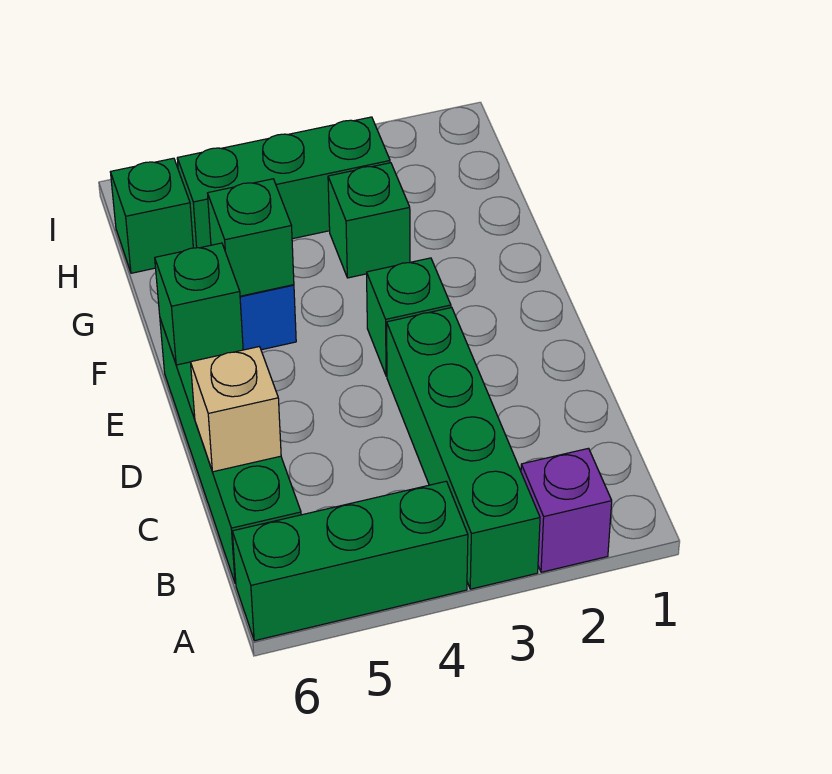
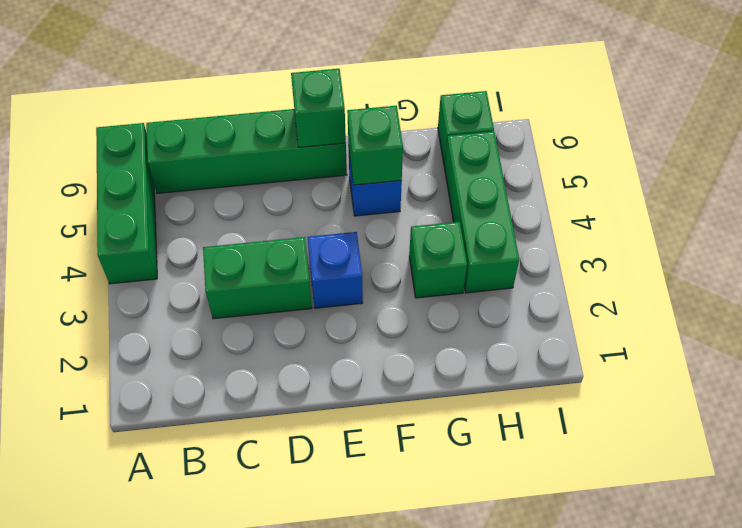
purple 1x1 brick [521,448,612,572] -> none
green 1x4 brick [387,308,540,589] -> green 1x2 brick [203,237,312,319]
tan 1x1 brick [191,347,281,472] -> none
green 1x1 brick [367,258,451,376] -> blue 1x1 brick [308,232,363,308]

